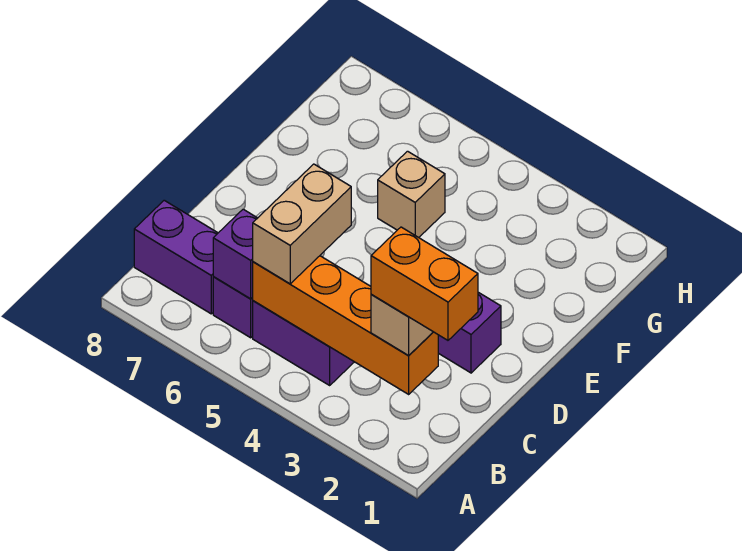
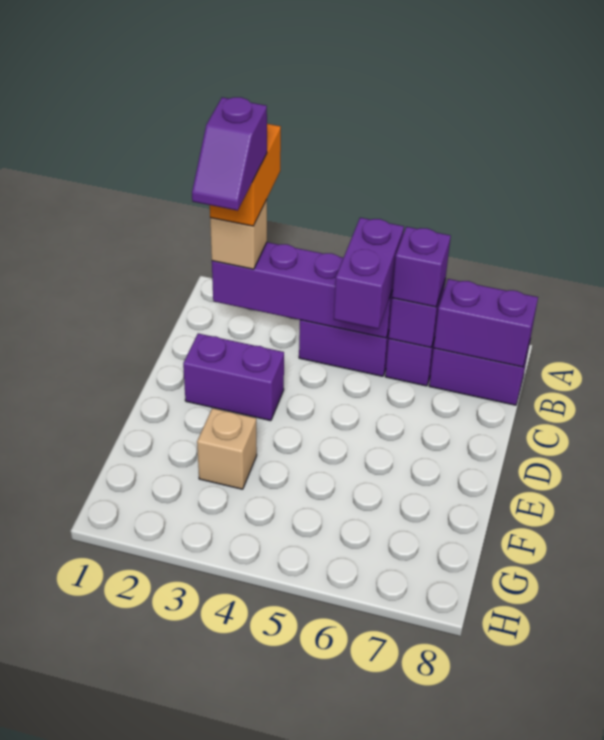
orange 1x2 brick [371,227,478,340] -> orange 1x2 brick turned to [210,124,281,226]
orange 1x4 brick [253,256,438,394] -> purple 1x4 brick [212,242,393,338]
none -> purple 1x2 slope [192,97,267,211]
tan 1x2 brick [253,164,351,284] -> purple 1x2 brick [334,218,404,329]
none -> purple 1x1 brick [392,227,451,307]
none -> purple 1x2 brick [434,279,538,367]
tan 1x1 brick [378,151,445,238] -> tan 1x1 brick moved to [197,408,257,489]

